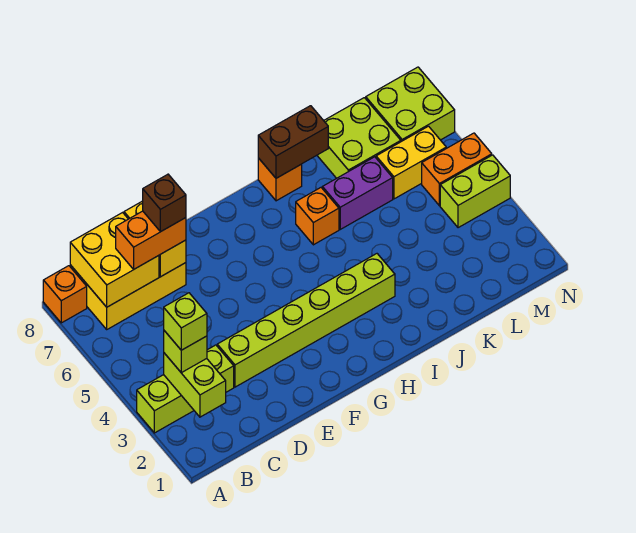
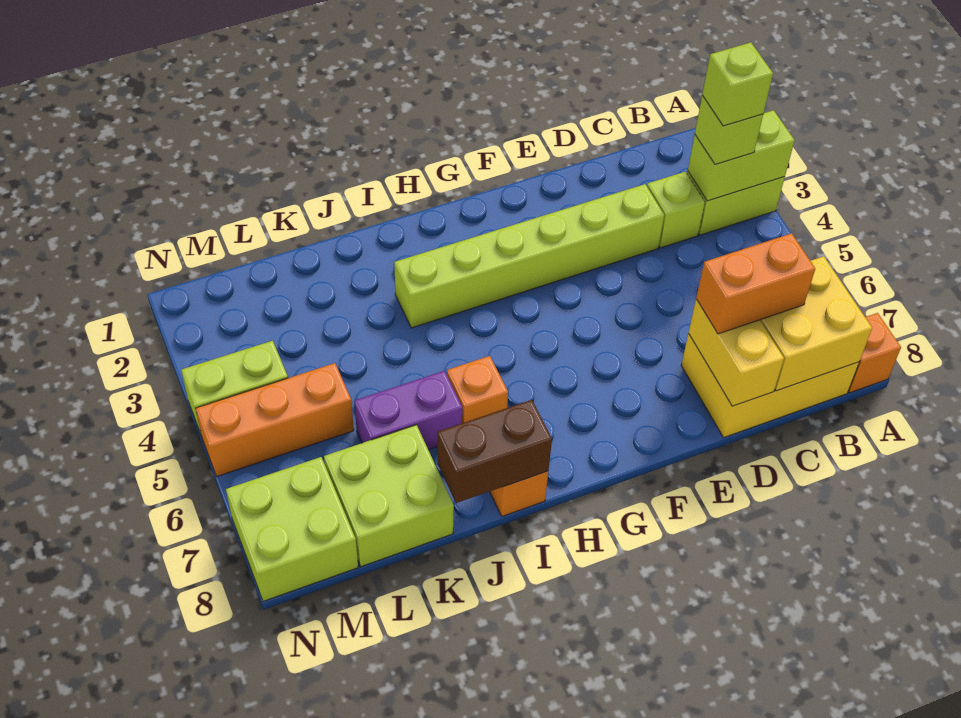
lime 1x2 brick [164,353,226,417] -> lime 1x2 brick turned to [688,110,795,201]
brown 1x1 brick [143,174,186,232] -> none
yellow 1x2 brick [376,126,446,199] -> none
orange 1x2 brick [422,133,492,206] -> orange 1x3 brick [195,363,354,476]

